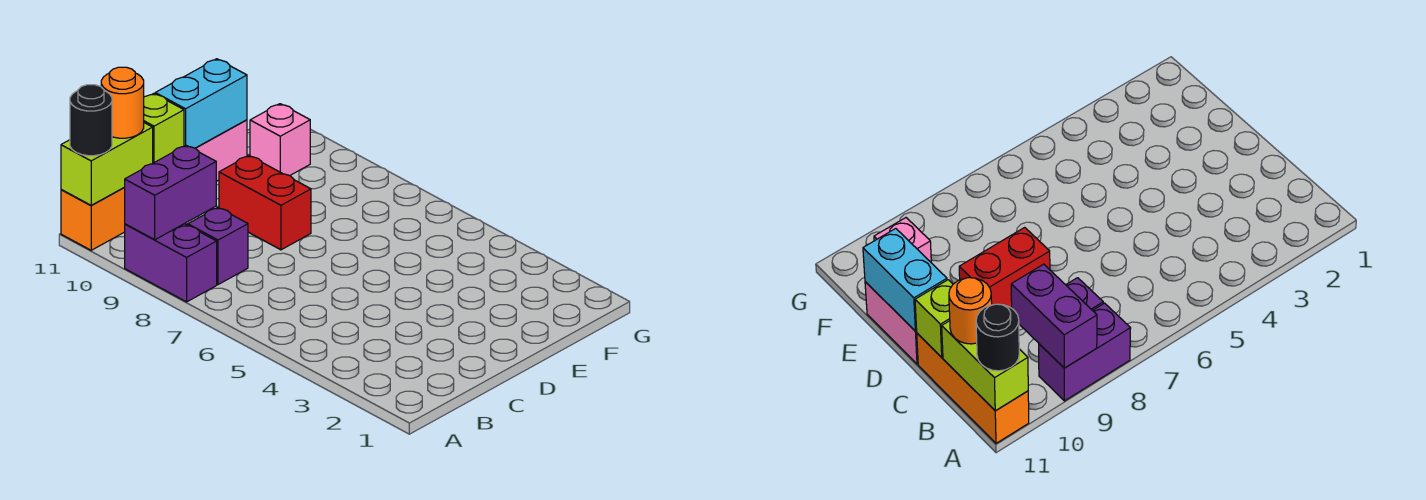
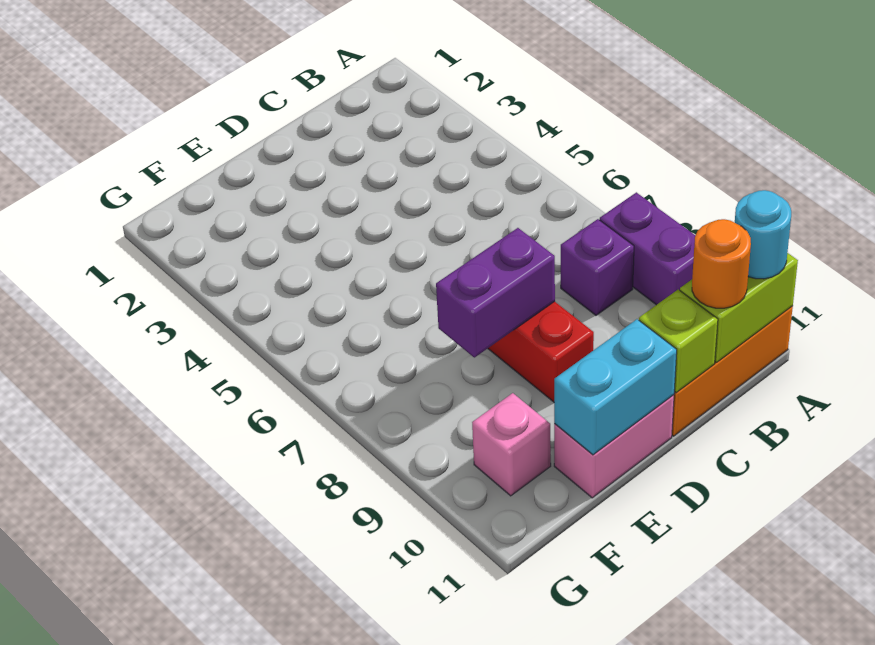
purple 1x2 brick [124,145,216,240] -> purple 1x2 brick moved to [436,228,555,357]
black 1x1 round brick [70,85,112,156] -> cyan 1x1 round brick [735,190,791,279]

